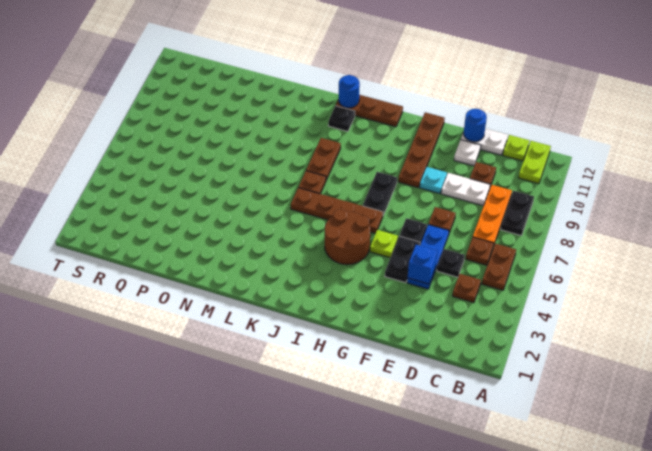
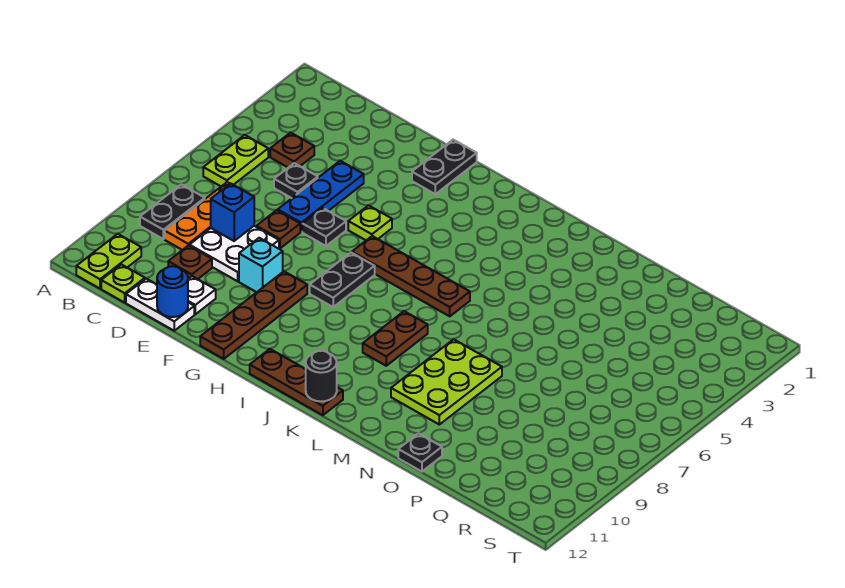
brown 1x2 plate [482,244,516,290] -> lime 1x2 plate [203,135,268,186]
brown 1x1 plate [466,237,494,265] -> none
white 1x2 plate [441,173,490,206] -> white 2x2 plate [189,226,279,281]
blue 1x1 brick [408,245,437,284] -> blue 1x1 brick moved to [211,183,254,241]
black 1x2 plate [385,236,420,283] -> black 1x2 plate moved to [412,140,477,194]
cyan 1x1 plate [420,167,447,194] -> cyan 1x1 brick [239,238,283,292]
brown 2x2 round brick [325,209,370,265] -> none
brown 1x1 plate [298,171,326,194] -> none
black 1x1 plate [328,106,355,131] -> black 1x1 plate moved to [398,433,442,472]
blue 1x1 round brick [339,75,360,108] -> black 1x1 round brick [306,351,337,401]
none -> lime 2x3 plate [391,339,502,424]

